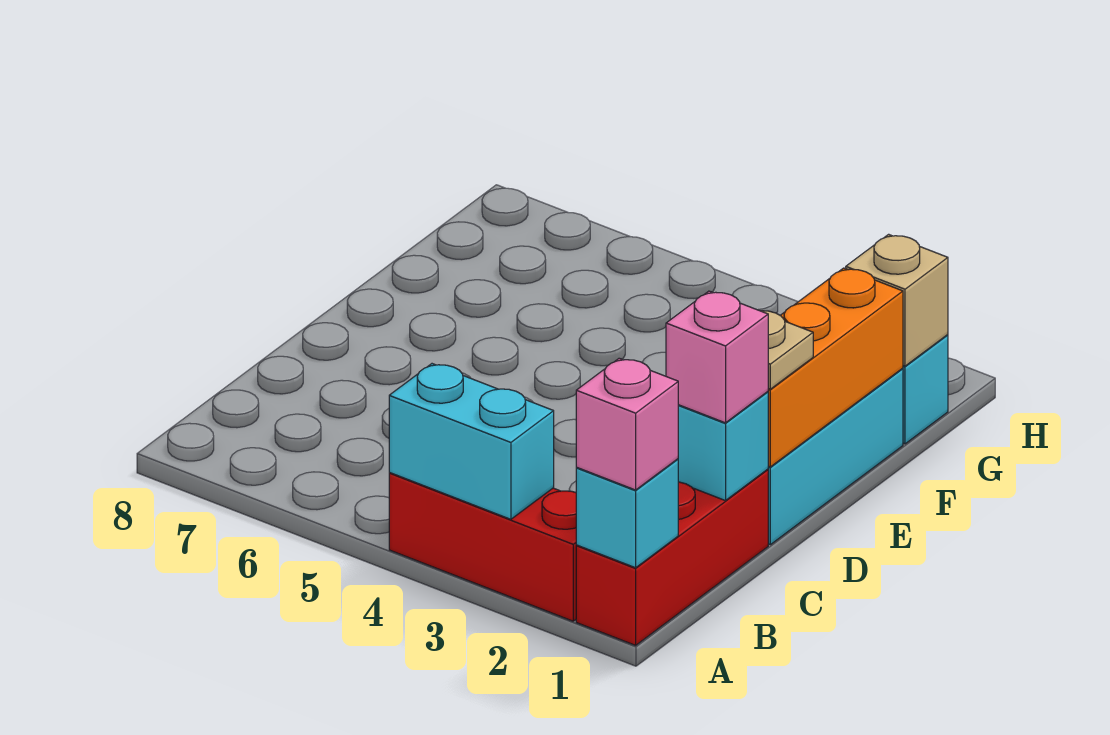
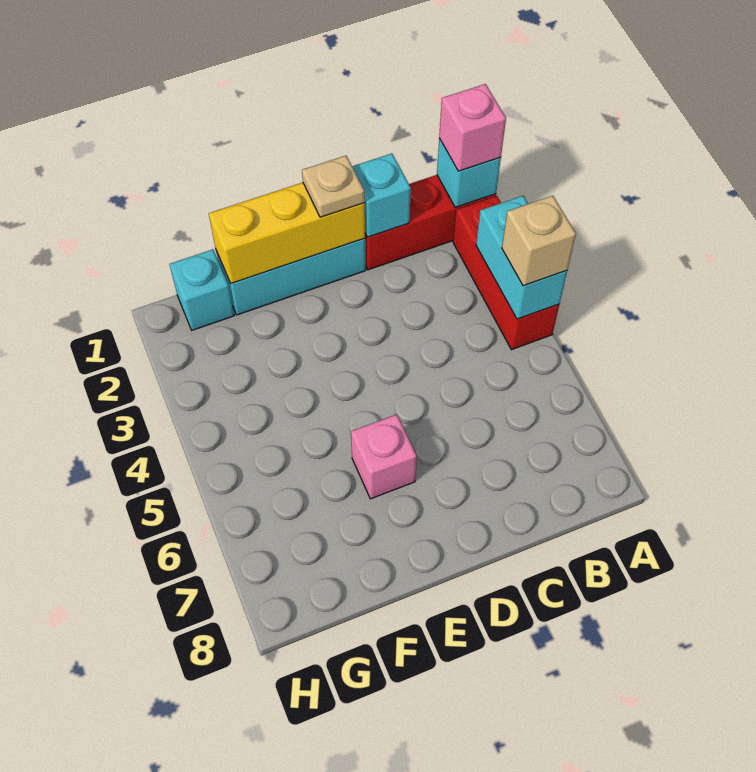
pink 1x1 brick [666,291,768,423] -> pink 1x1 brick moved to [351,414,417,499]
orange 1x3 brick [768,268,903,467] -> yellow 1x3 brick [209,183,365,283]
tan 1x1 brick [846,234,948,366] -> tan 1x1 brick moved to [502,196,576,286]

